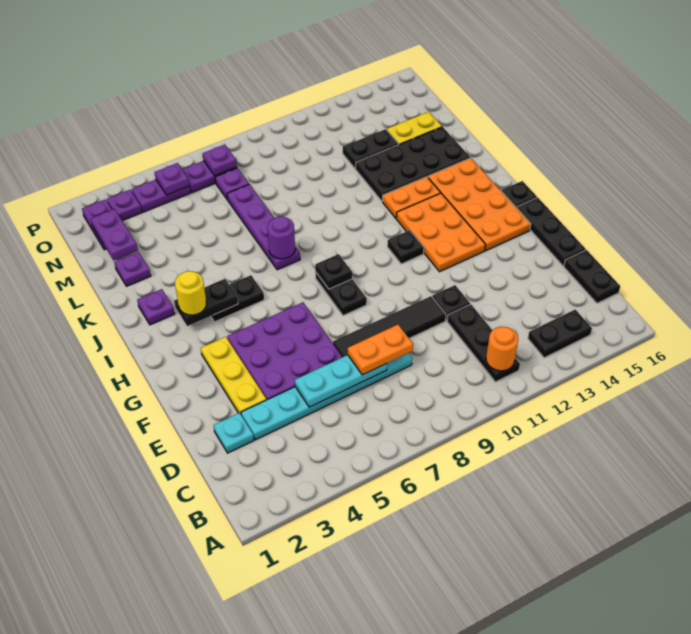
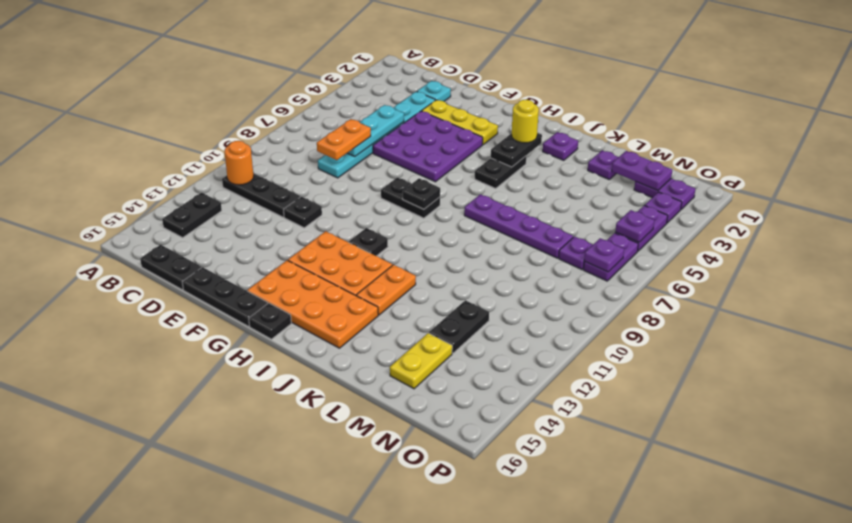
black 1x4 tile [333,296,446,357] -> none
purple 1x1 round brick [267,216,295,259] -> none
black 2x4 plate [356,127,470,201] -> none

